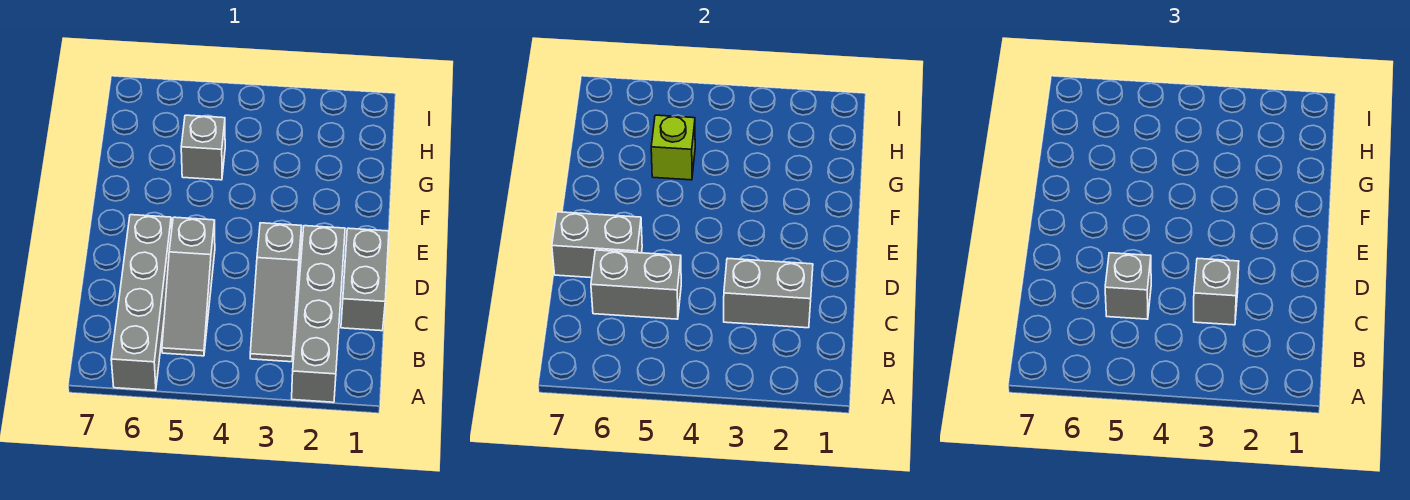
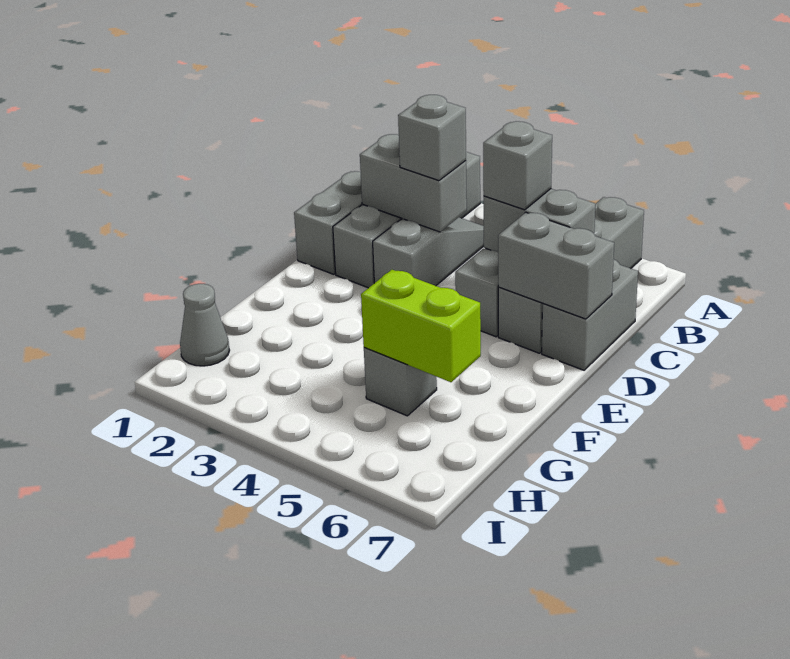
none -> grey 1x2 brick [542,259,638,370]
lime 1x1 brick [651,115,695,180] -> lime 1x2 brick [361,270,481,382]
none -> grey 1x1 cone [180,284,230,366]

